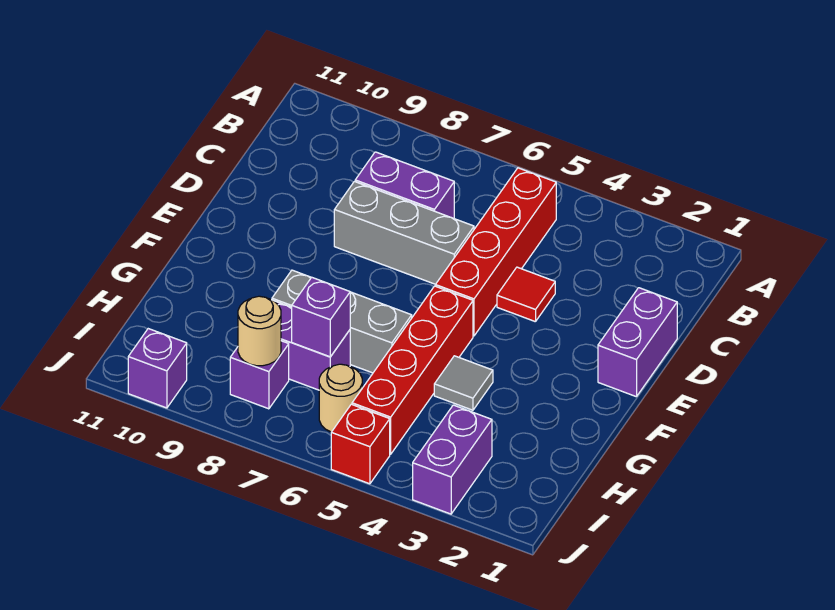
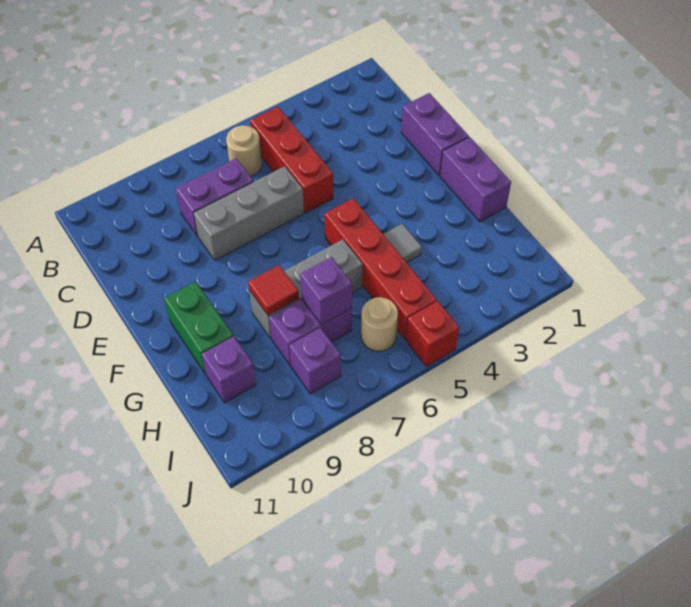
red 1x4 brick [435,168,556,336] -> red 1x3 brick [250,106,333,213]
red 1x1 tile [497,267,555,322] -> red 1x1 tile moved to [248,265,299,315]
none -> green 1x2 brick [164,282,233,374]
purple 1x2 brick [413,405,492,514] -> purple 1x2 brick moved to [440,137,511,222]
tan 1x1 round brick [238,296,281,366] -> tan 1x1 round brick moved to [226,125,262,176]
purple 1x1 brick [128,329,187,408] -> purple 1x1 brick moved to [202,336,256,403]

